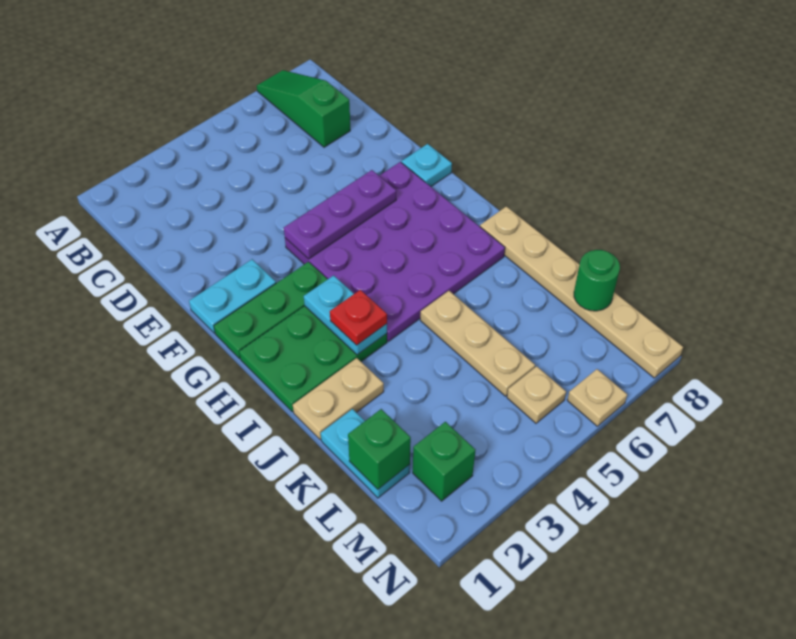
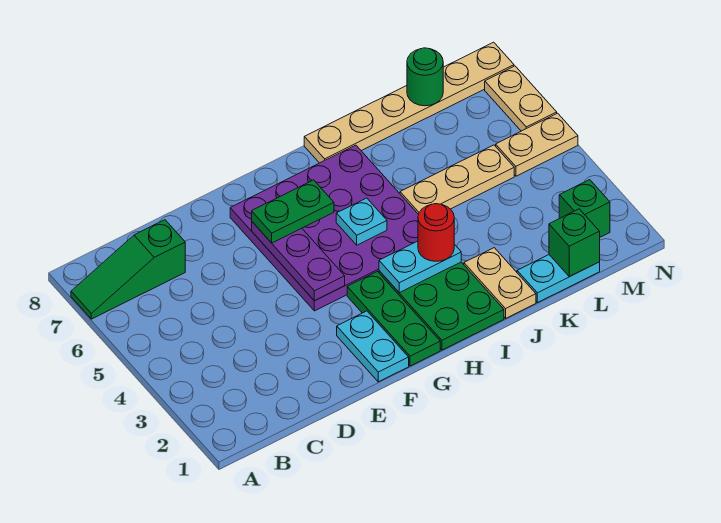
none -> green 1x2 plate [252,180,334,243]
cyan 1x1 plate [402,144,452,186] -> cyan 1x1 plate moved to [336,198,387,245]
red 1x1 plate [330,290,387,345] -> red 1x1 round brick [418,204,454,261]
tan 1x1 plate [507,366,566,423] -> tan 1x2 plate [496,113,578,176]
tan 1x1 plate [567,369,627,426] -> tan 1x2 plate [485,66,557,131]

